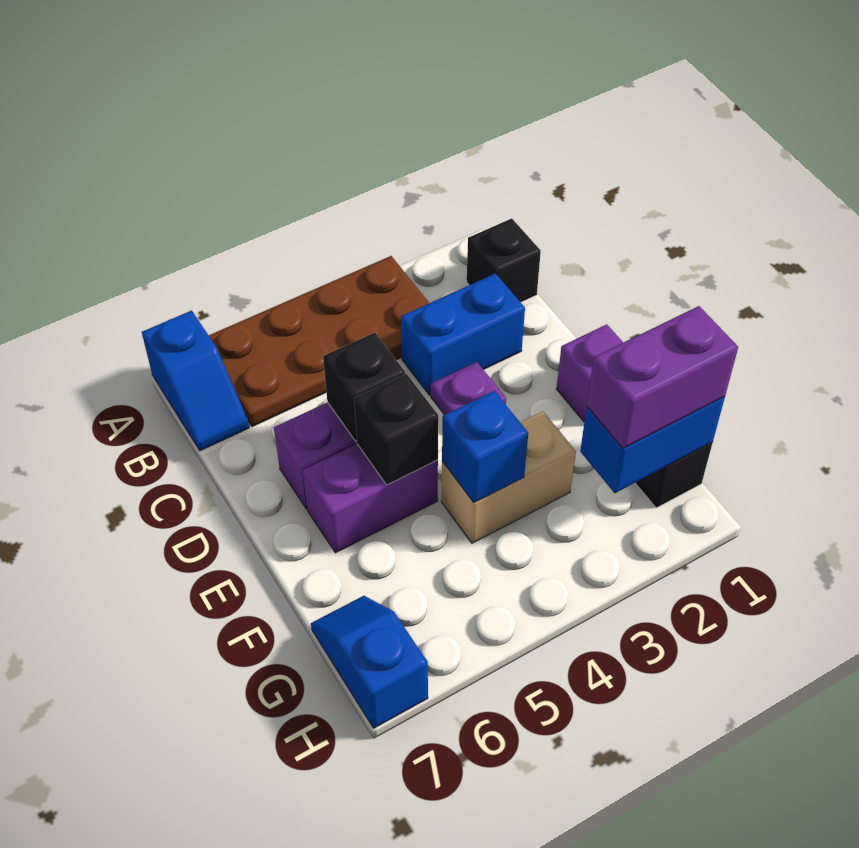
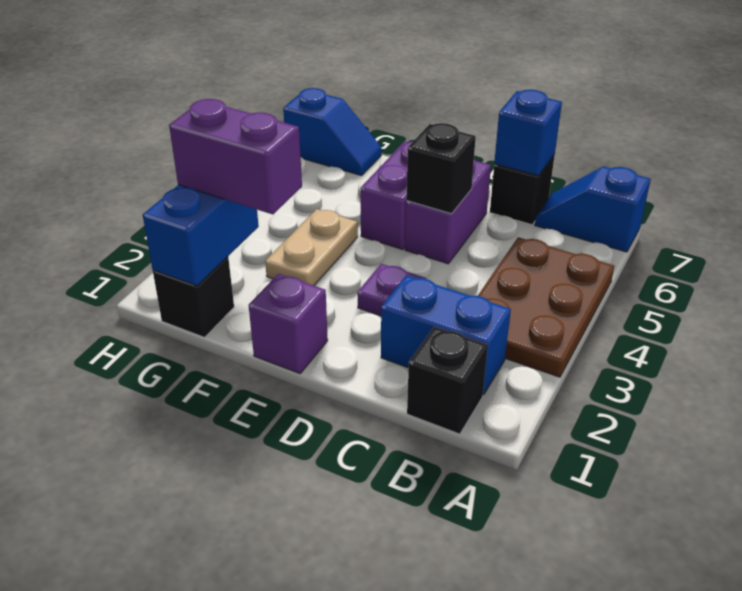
brown 2x4 plate [209,256,429,427] -> brown 2x3 plate [478,237,614,377]
blue 1x2 brick [401,274,525,395] -> blue 1x2 brick turned to [381,275,511,395]
black 1x1 brick [354,374,438,485] -> black 1x1 brick moved to [490,155,555,225]
tan 1x2 brick [442,411,576,543] -> tan 1x2 plate [265,209,358,286]
blue 1x1 brick [442,391,528,503] -> blue 1x1 brick moved to [494,90,562,176]
purple 1x2 brick [587,306,738,449] -> purple 1x2 brick turned to [169,99,302,214]

